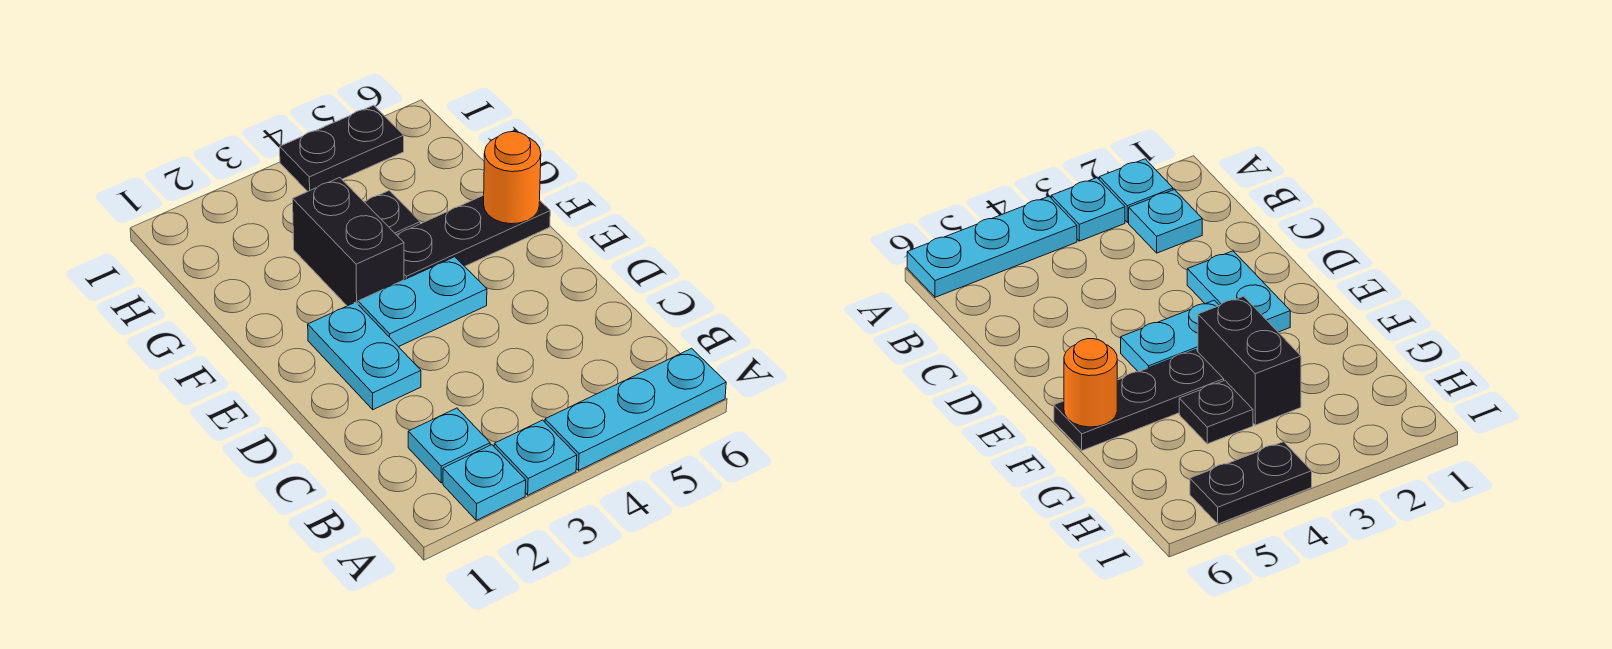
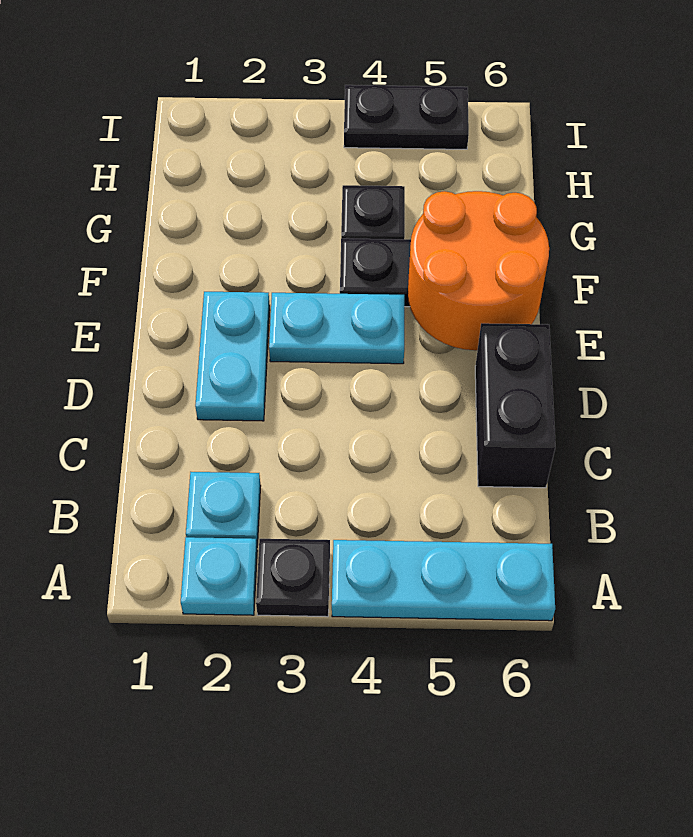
cyan 1x1 plate [494,420,577,495] -> black 1x1 plate [256,539,330,617]
black 1x2 brick [293,178,404,306] -> black 1x2 brick moved to [475,323,555,488]
orange 1x1 round brick [484,132,541,224] -> orange 2x2 round brick [408,191,549,350]

